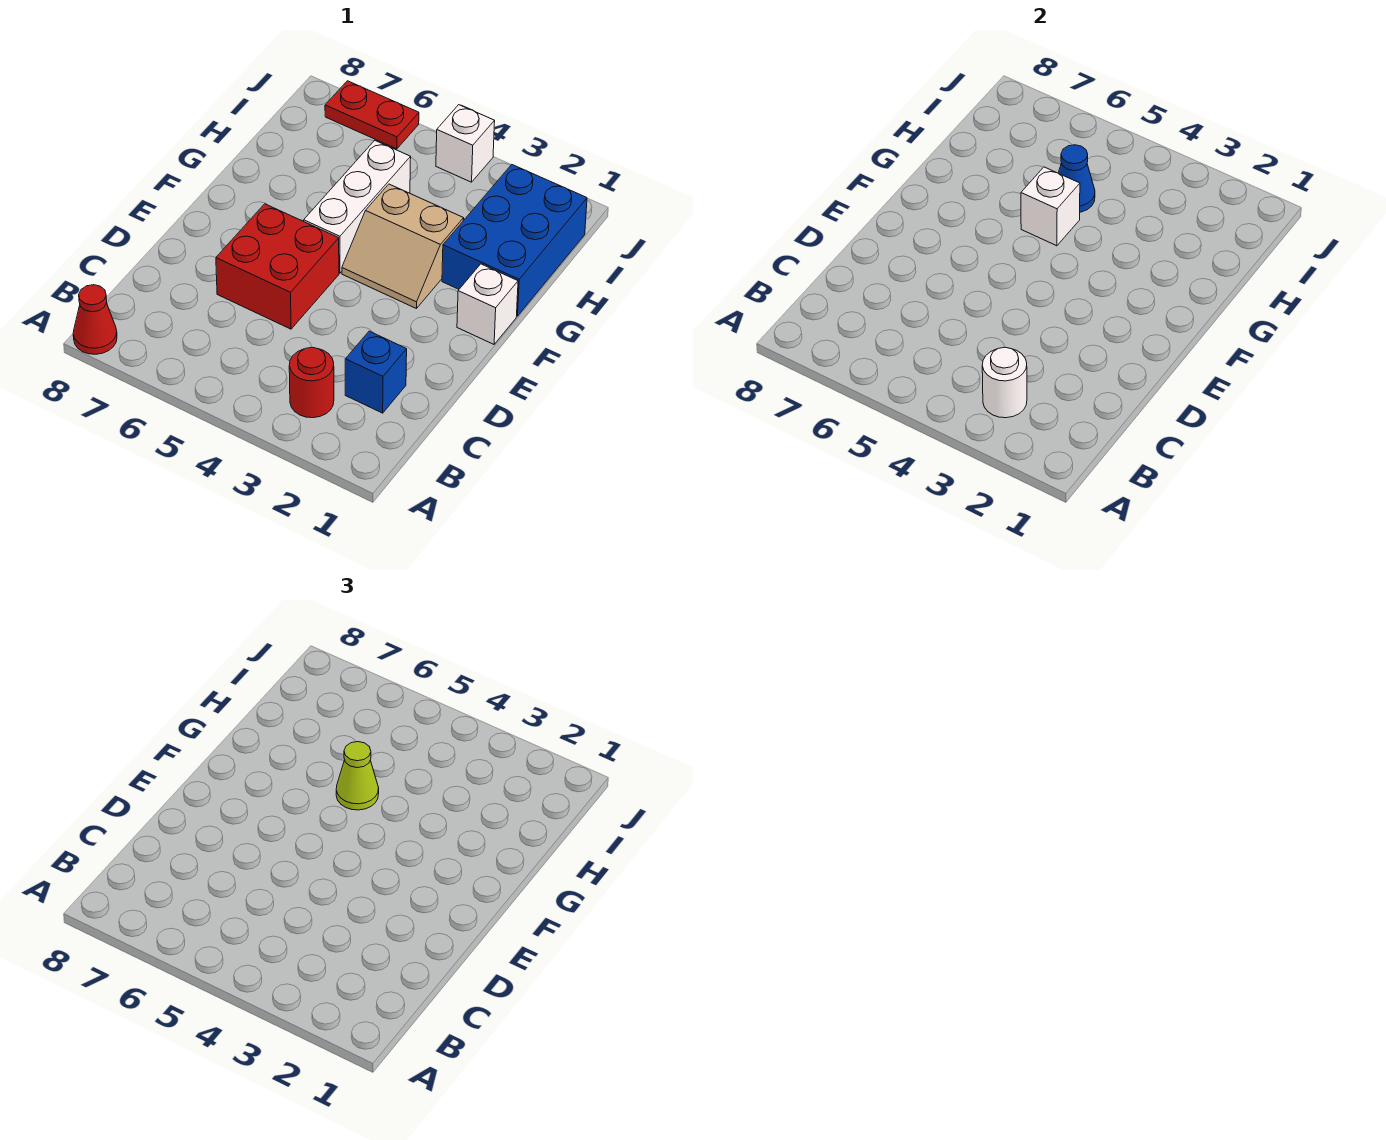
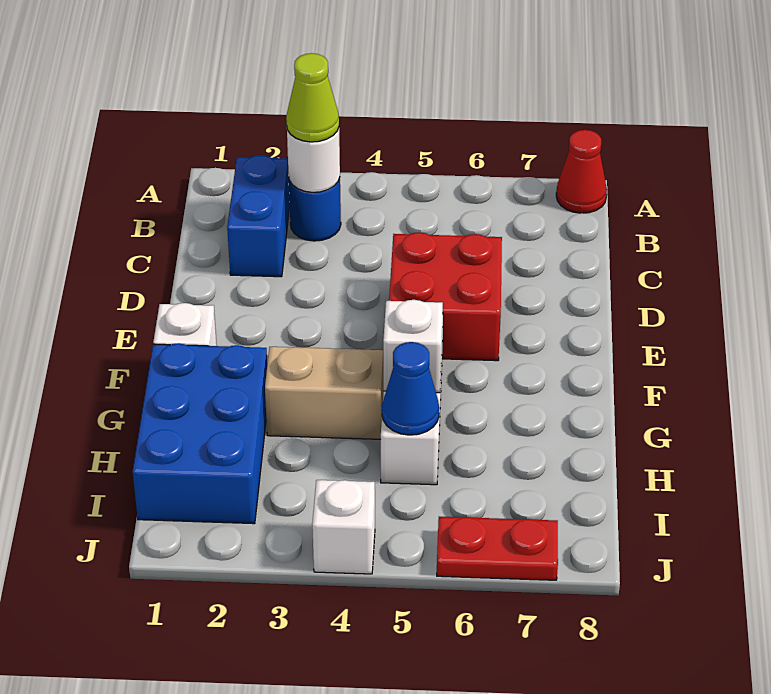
red 1x1 round brick [289,347,334,418] -> blue 1x1 round brick [289,178,341,241]
blue 1x1 brick [345,331,407,413] -> blue 1x2 brick [227,155,290,277]
lime 1x1 cone [336,742,379,810] -> lime 1x1 cone moved to [286,53,339,142]

